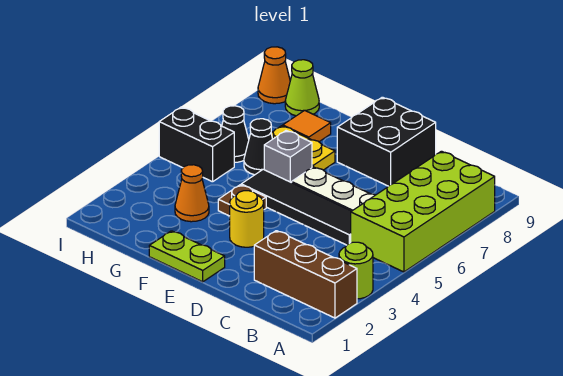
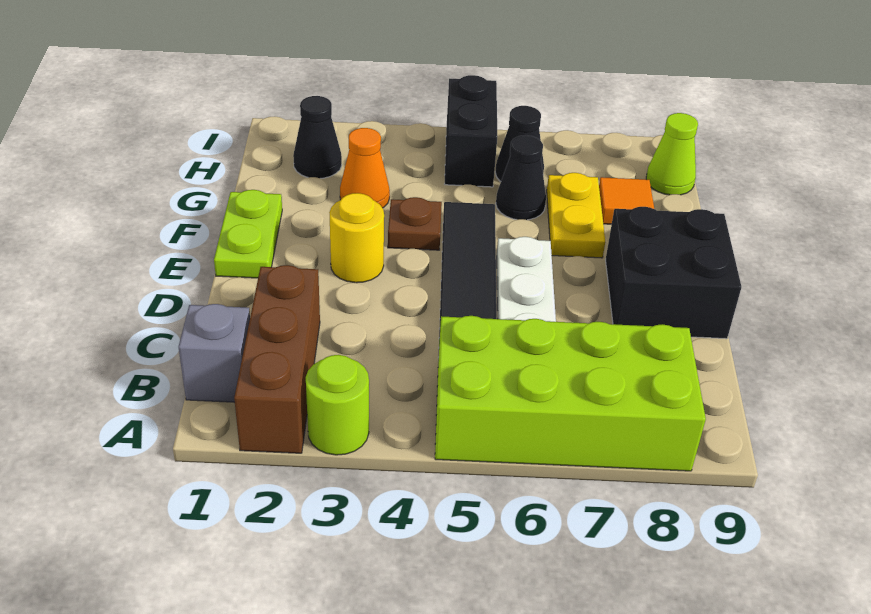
grey 1x1 brick [264,131,312,183] -> grey 1x1 brick moved to [179,304,250,402]
none -> black 1x1 cone [293,96,342,178]
orange 1x1 cone [258,47,290,104] -> none

